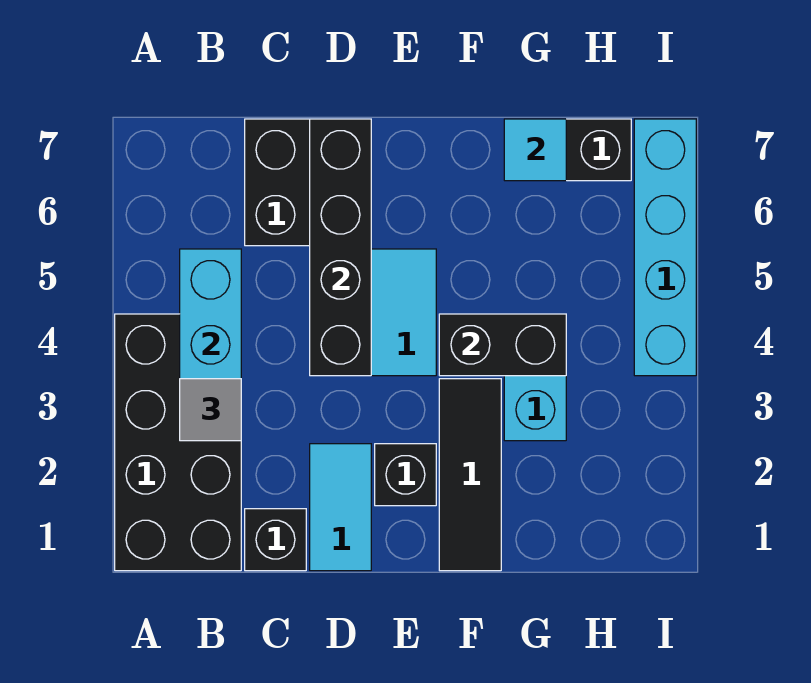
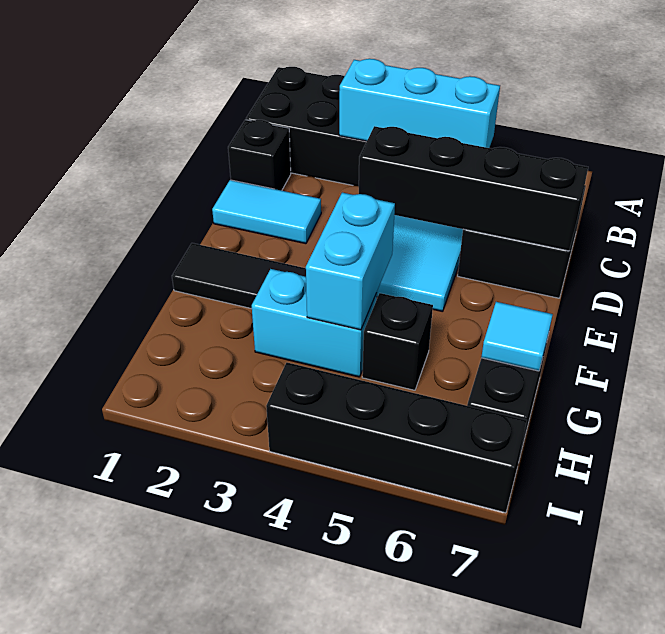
grey 1x1 tile [180,379,241,441] -> none
black 1x1 brick [375,444,436,506] -> black 1x1 brick moved to [362,293,433,390]
black 1x2 brick [439,314,566,376] -> cyan 1x2 brick [306,193,395,330]
cyan 1x4 brick [634,119,696,376] -> black 1x4 brick [266,363,527,513]

